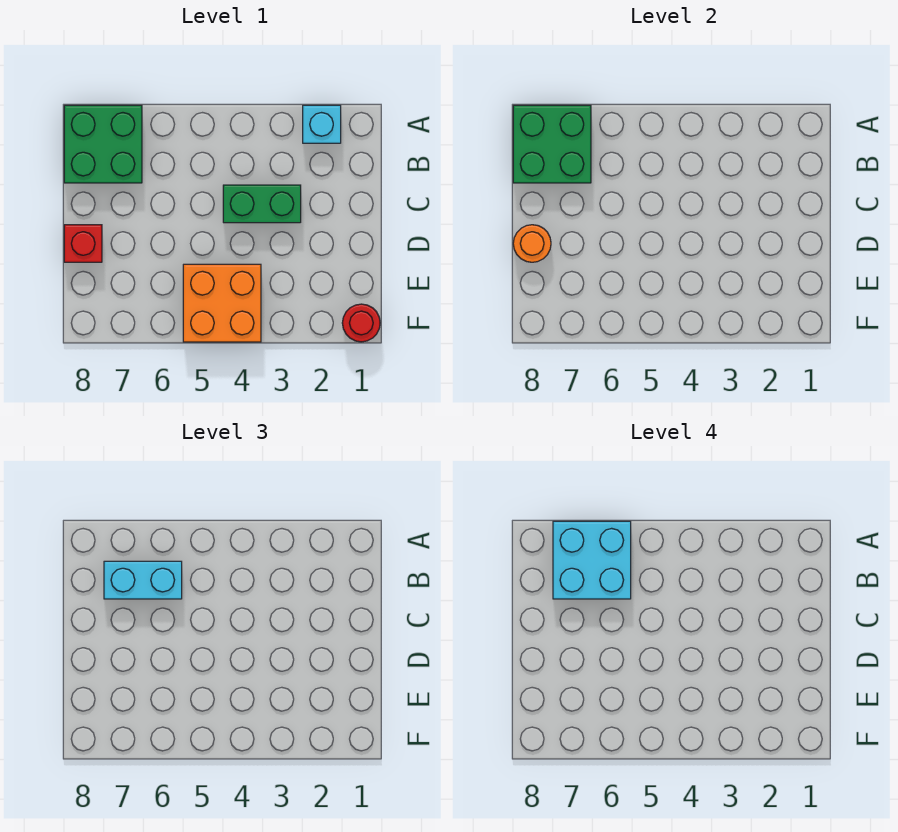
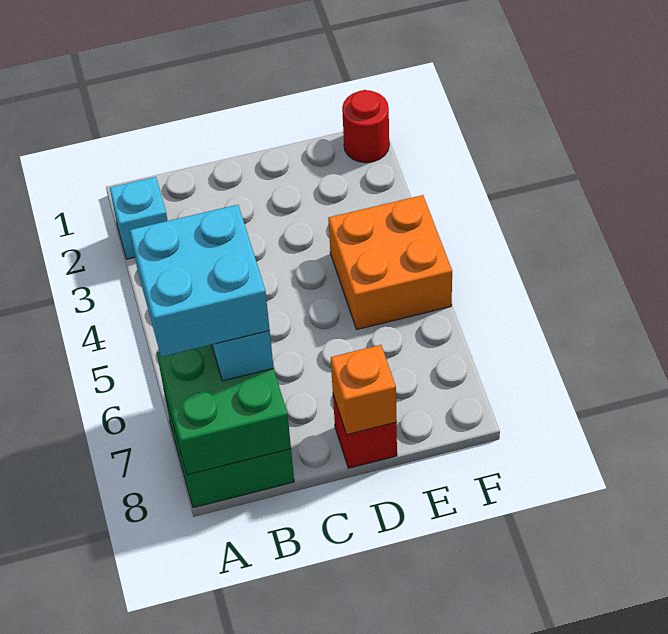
green 1x2 brick [223,185,301,223] -> none
orange 1x1 round brick [513,225,551,262] -> orange 1x1 brick [331,345,397,435]

